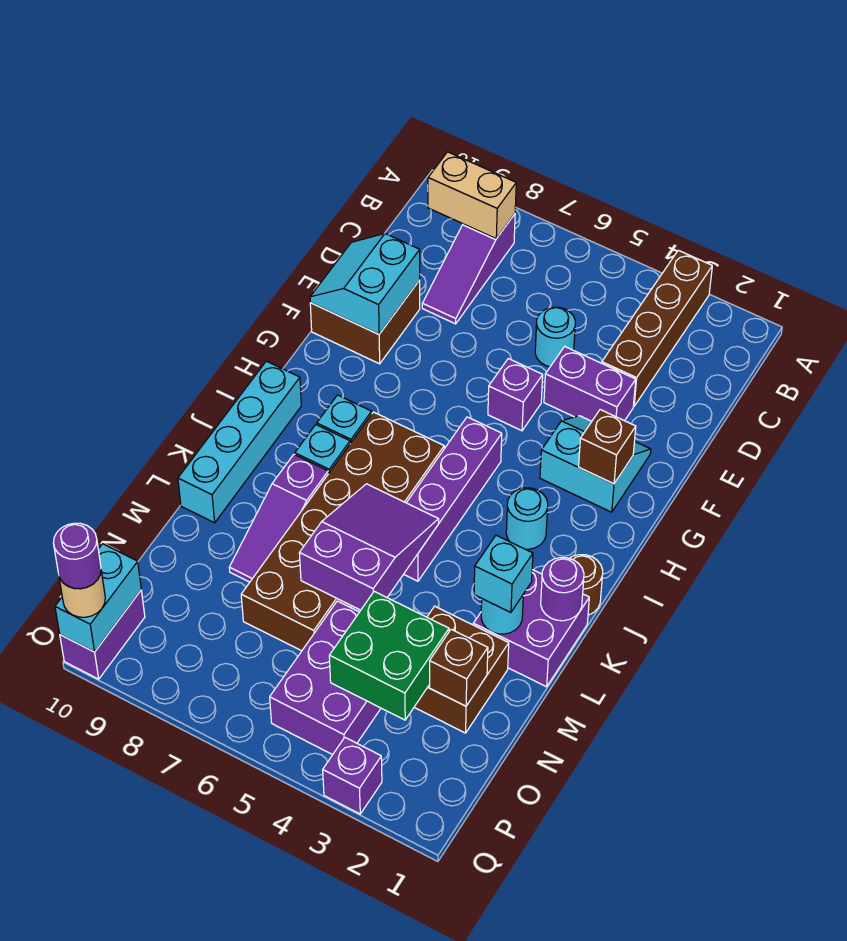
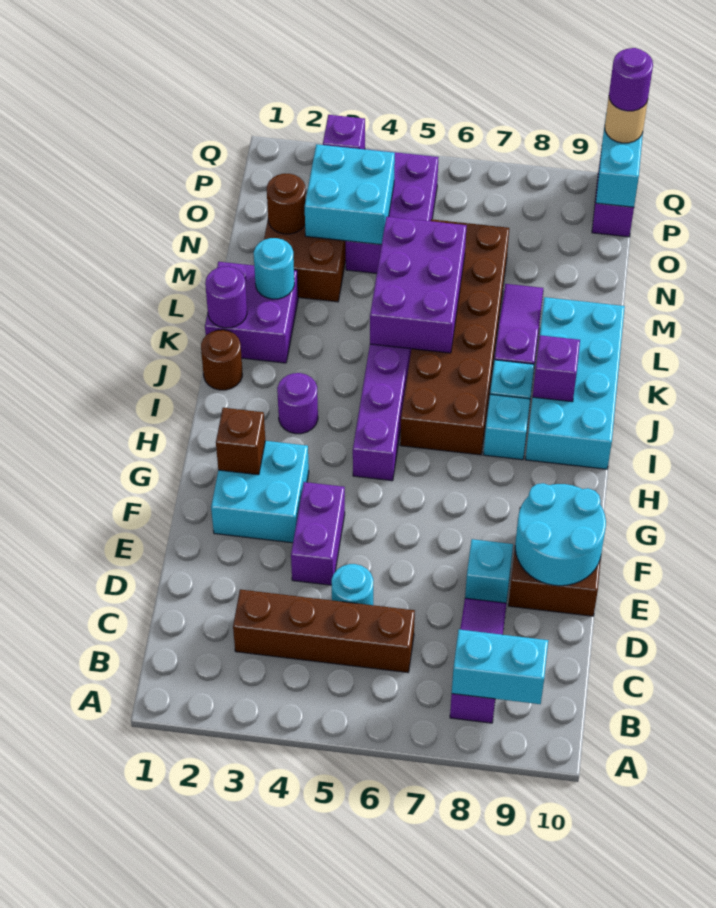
brown 1x4 brick [602,250,712,406] -> brown 1x4 brick turned to [233,590,415,673]
tan 1x2 brick [428,152,516,239] -> cyan 1x2 brick [452,630,548,704]
purple 1x2 brick [544,347,636,421] -> purple 1x2 brick turned to [291,482,345,585]
cyan 2x2 slope [310,233,420,334] -> cyan 2x2 round brick [515,483,606,586]
cyan 2x2 slope [540,416,651,512] -> cyan 2x2 brick [211,441,309,543]
purple 1x1 brick [488,359,543,431] -> purple 1x1 brick moved to [533,335,580,402]
cyan 1x1 round brick [506,488,548,549] -> purple 1x1 round brick [277,373,318,434]
cyan 1x4 brick [178,361,301,523] -> cyan 2x4 brick [525,297,625,469]
purple 2x3 slope [299,484,439,610] -> purple 2x3 brick [370,217,467,353]
cyan 1x1 brick [474,535,533,612] -> cyan 1x1 brick moved to [465,539,513,603]
brown 1x1 brick [429,629,488,706] -> brown 1x1 round brick [267,174,306,234]
green 2x2 brick [329,591,449,720] -> cyan 2x2 brick [305,144,395,245]

